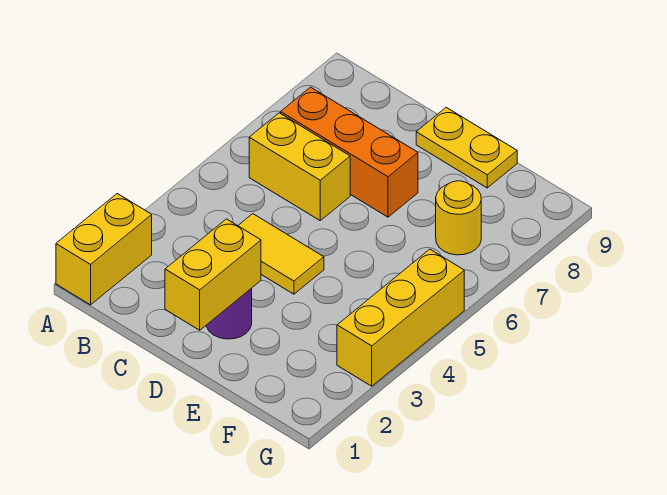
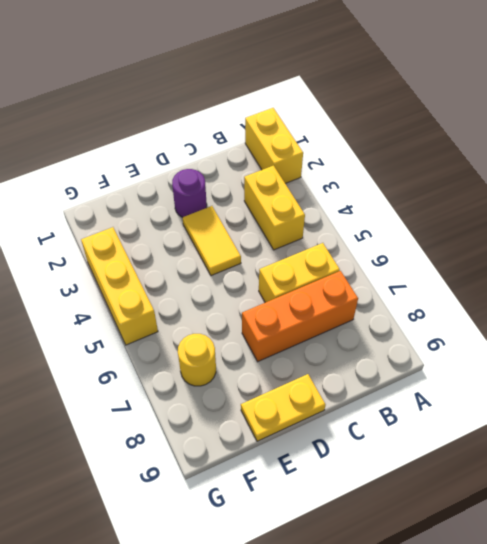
yellow 1x2 tile [238,214,324,294] -> yellow 1x2 tile turned to [183,206,241,276]
yellow 1x2 brick [165,219,261,330] -> yellow 1x2 brick moved to [244,166,305,250]

